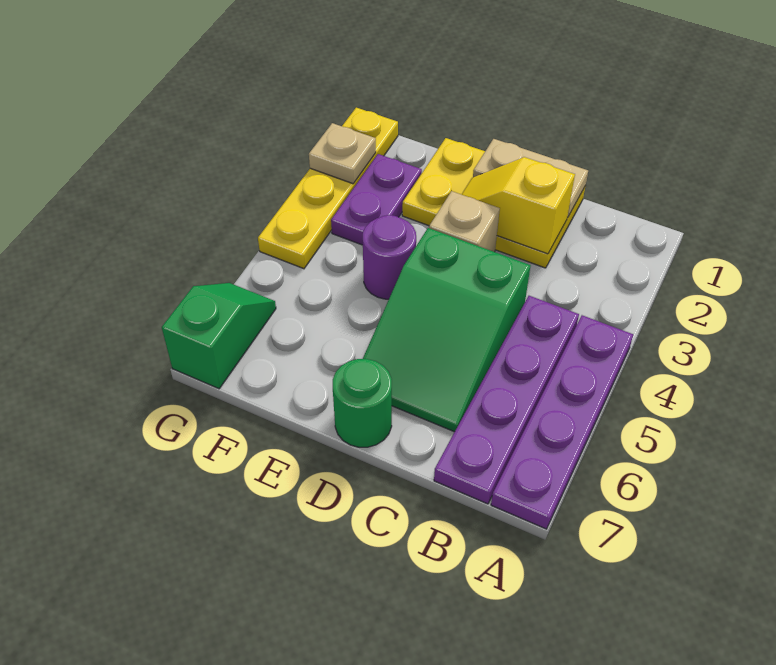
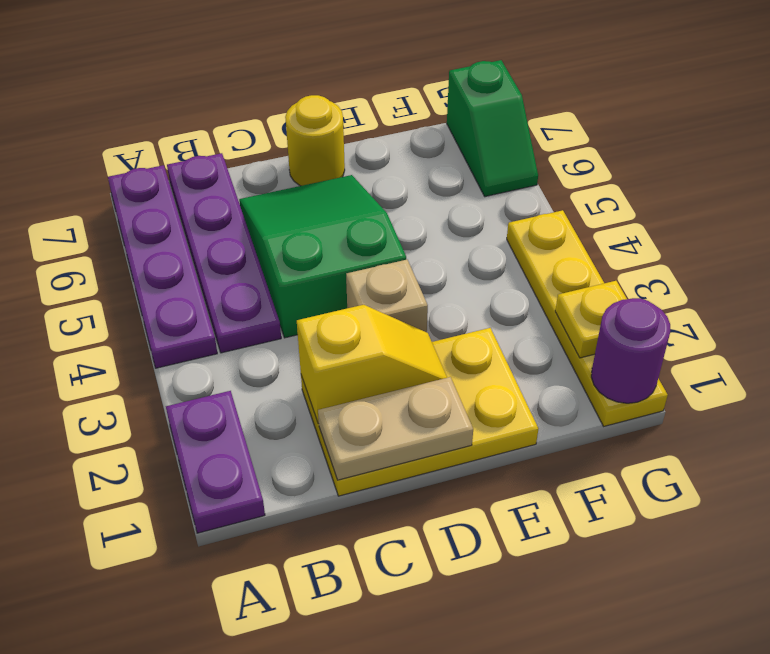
green 1x1 round brick [333,359,392,447] -> yellow 1x1 round brick [285,95,345,186]
purple 1x1 round brick [363,215,416,299] -> purple 1x1 round brick moved to [591,298,670,403]
purple 1x2 plate [331,154,422,245] -> purple 1x2 plate moved to [166,391,265,533]
tan 1x1 plate [309,123,376,184] -> yellow 1x1 plate [555,281,627,358]

